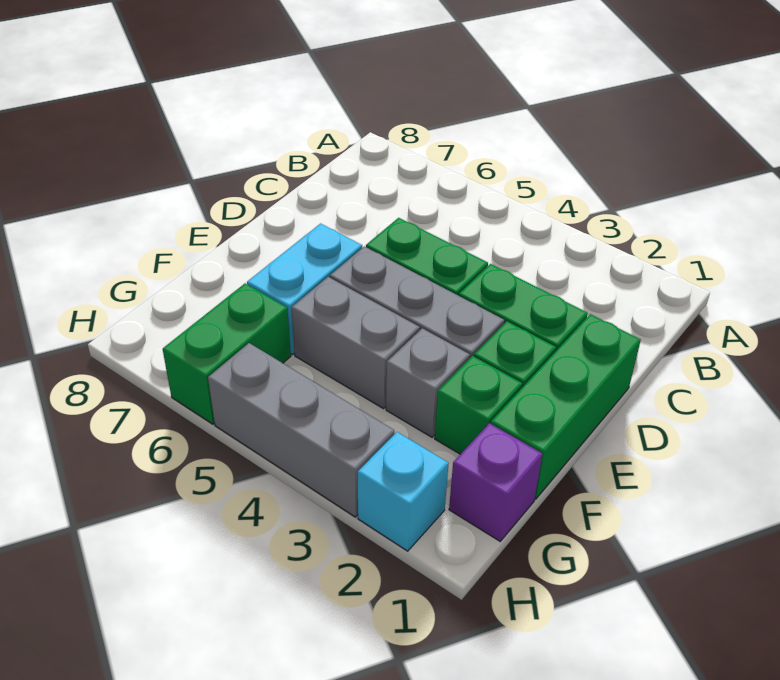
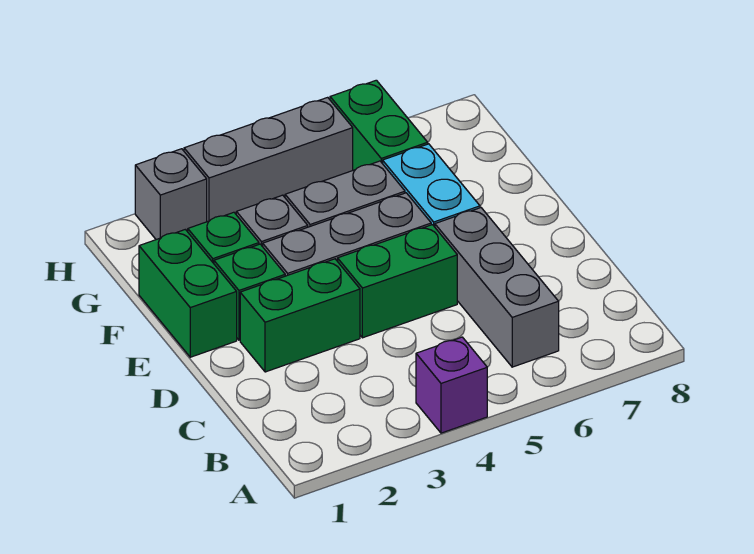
none -> grey 1x3 brick [435,208,559,367]
green 1x3 brick [491,314,641,499] -> green 1x2 brick [139,229,237,357]
purple 1x1 brick [449,423,542,541] -> purple 1x1 brick moved to [416,337,487,433]
cyan 1x1 brick [358,432,449,551] -> grey 1x1 brick [135,149,207,240]

